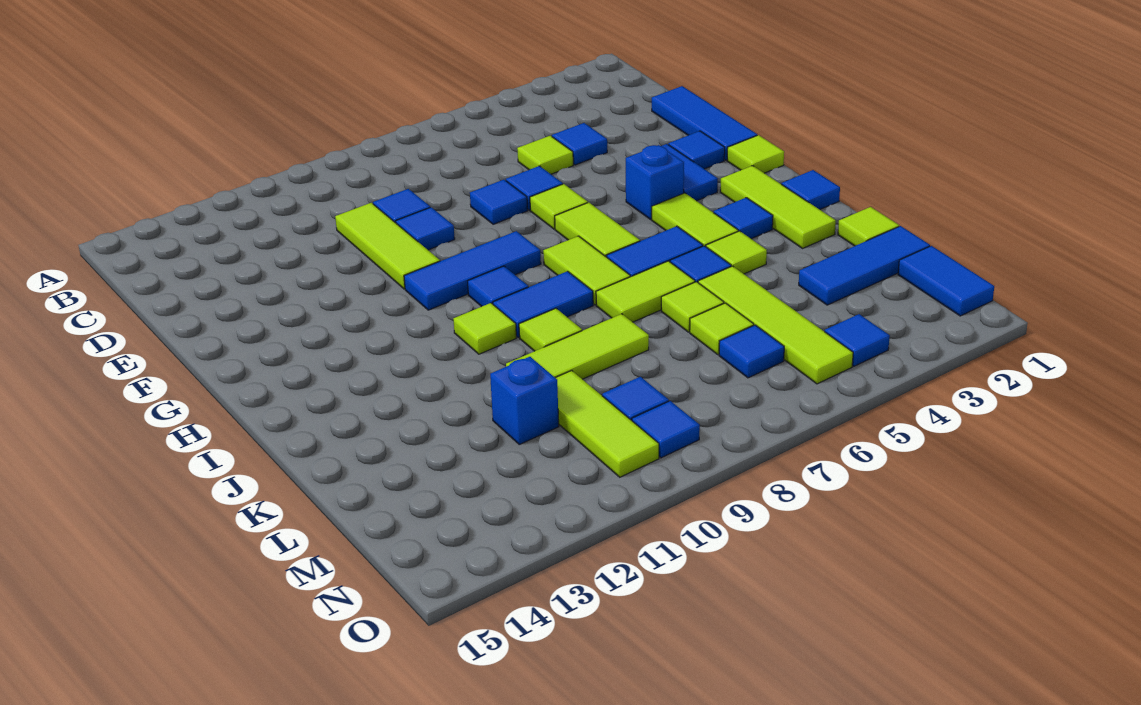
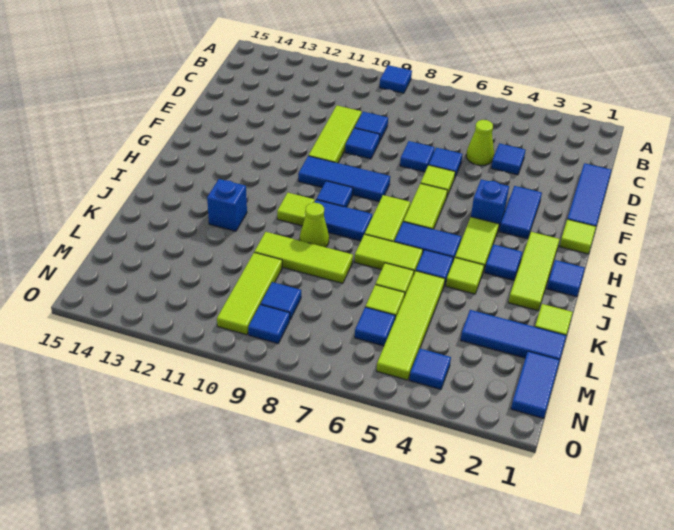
lime 1x1 tile [517,136,573,174] -> lime 1x1 cone [466,120,494,166]
blue 1x1 tile [668,131,725,169] -> blue 1x1 tile moved to [380,65,412,93]
lime 1x1 tile [519,308,582,351] -> lime 1x1 cone [300,203,329,247]
blue 1x1 brick [490,357,559,444] -> blue 1x1 brick moved to [207,179,247,231]

